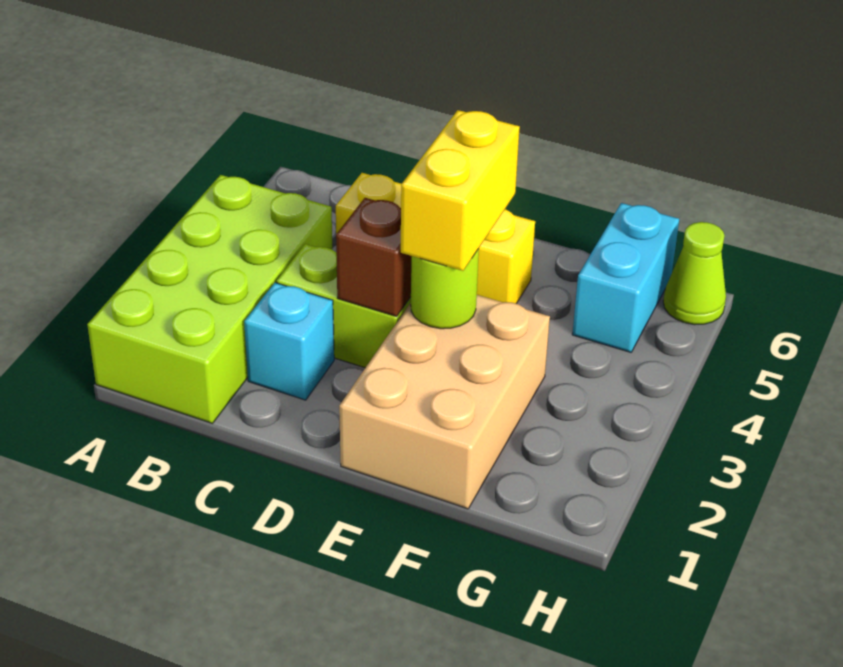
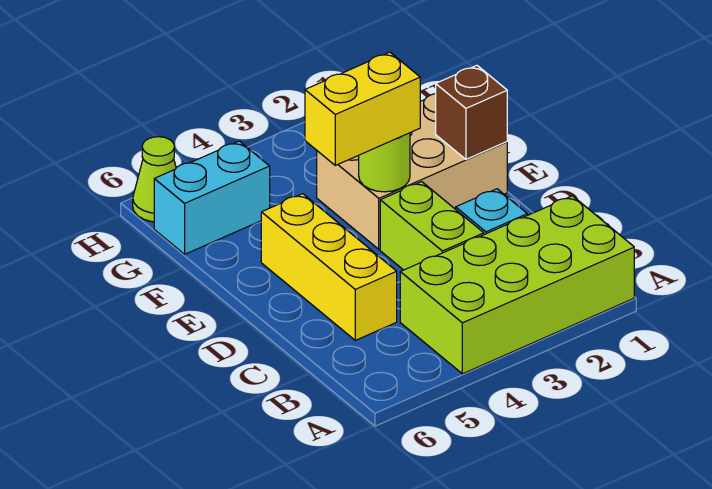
brown 1x1 brick [336,198,411,316] -> brown 1x1 brick moved to [436,65,507,159]

